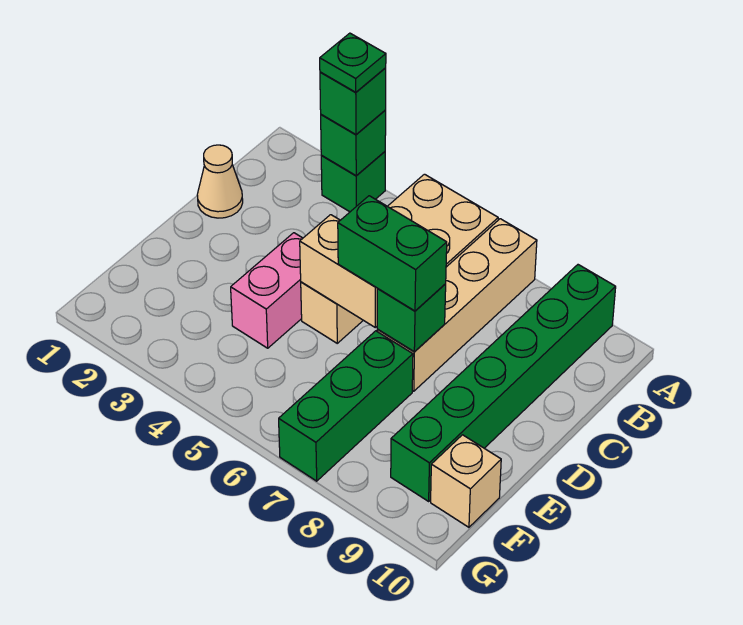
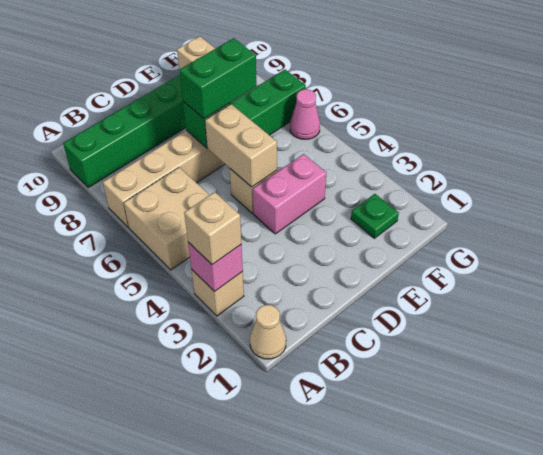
green 1x1 brick [321,152,385,212] -> tan 1x1 brick [191,269,244,316]
green 1x1 brick [321,110,386,176] -> pink 1x1 brick [188,242,243,292]
green 1x1 brick [320,68,386,134] -> tan 1x1 brick [184,192,241,265]
green 1x1 plate [320,33,386,92] -> green 1x1 plate moved to [351,194,399,238]
tan 1x1 cone [197,145,243,218] -> tan 1x1 cone moved to [250,305,286,359]
green 1x2 brick [338,196,447,311] -> green 1x2 brick turned to [179,38,256,119]
none -> pink 1x1 cone [290,89,320,139]

